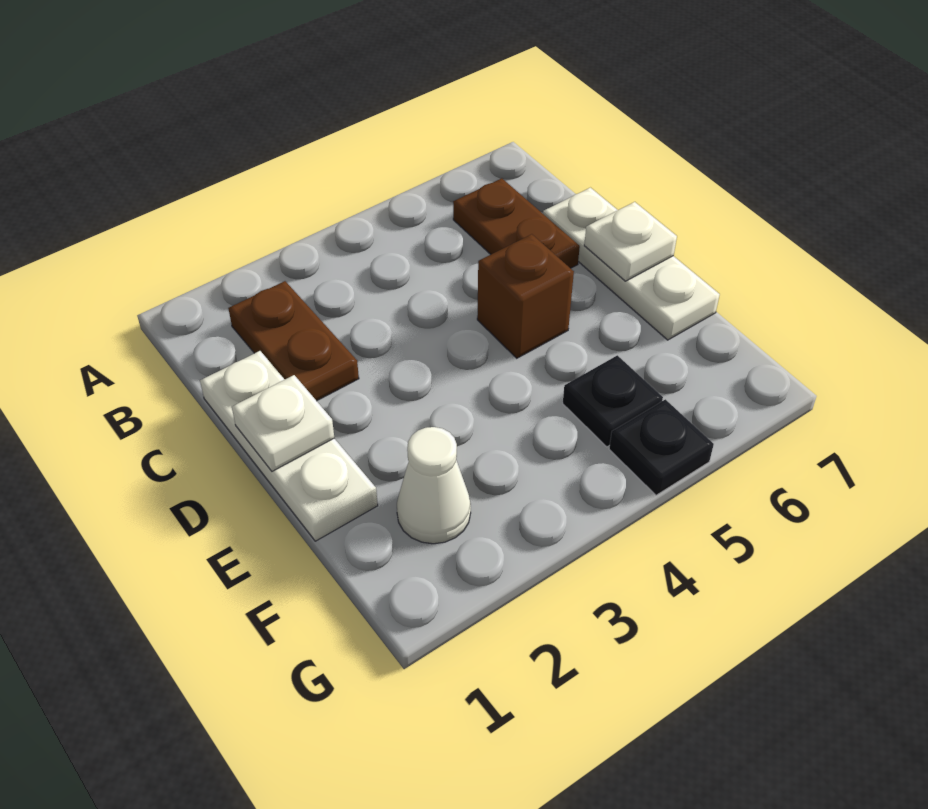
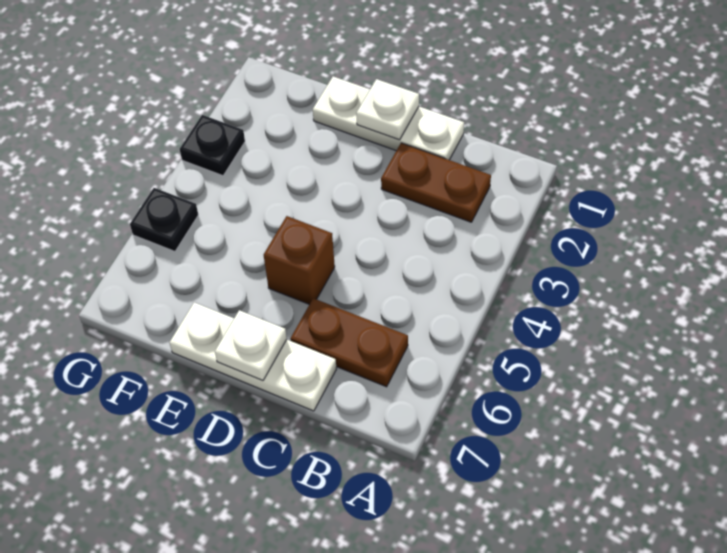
white 1x1 cone [397,427,471,544] -> none
black 1x1 plate [563,355,663,447] -> black 1x1 plate moved to [180,115,245,176]

